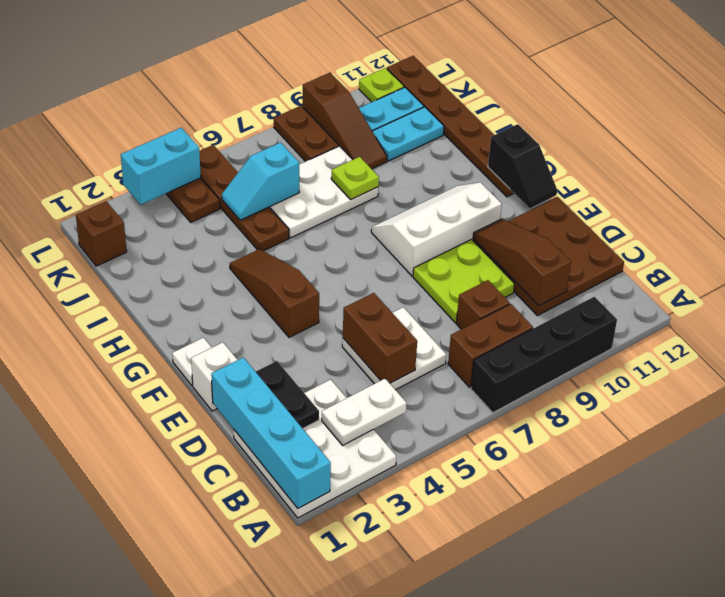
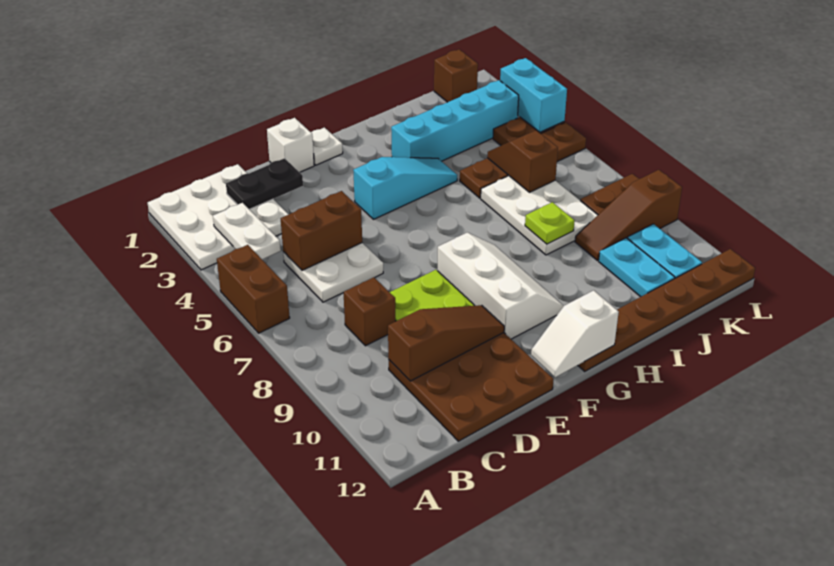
cyan 1x4 brick [211,357,331,508] -> cyan 1x4 brick moved to [391,80,519,161]
black 1x4 brick [471,297,617,413] -> none
brown 1x2 brick [448,304,533,387] -> brown 1x2 brick moved to [217,245,290,333]
brown 1x3 slope [230,249,319,337] -> cyan 1x3 slope [353,157,457,219]
black 1x2 slope [488,124,557,208] -> white 1x2 slope [531,290,619,378]
cyan 1x2 slope [222,143,299,220] -> brown 1x2 slope [487,130,558,192]
lime 1x1 plate [359,68,404,102] -> none

